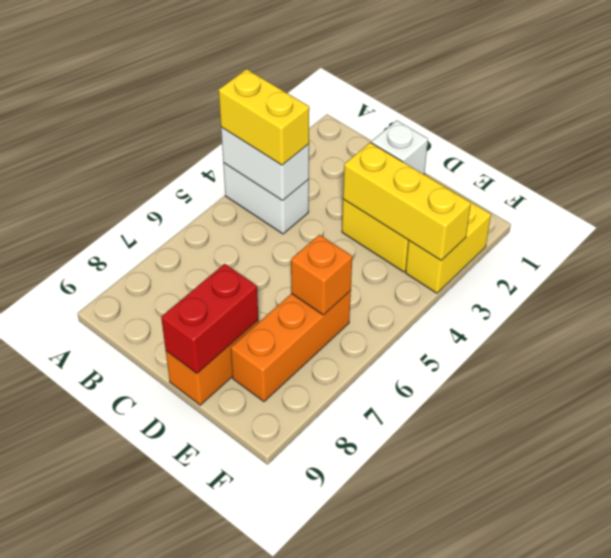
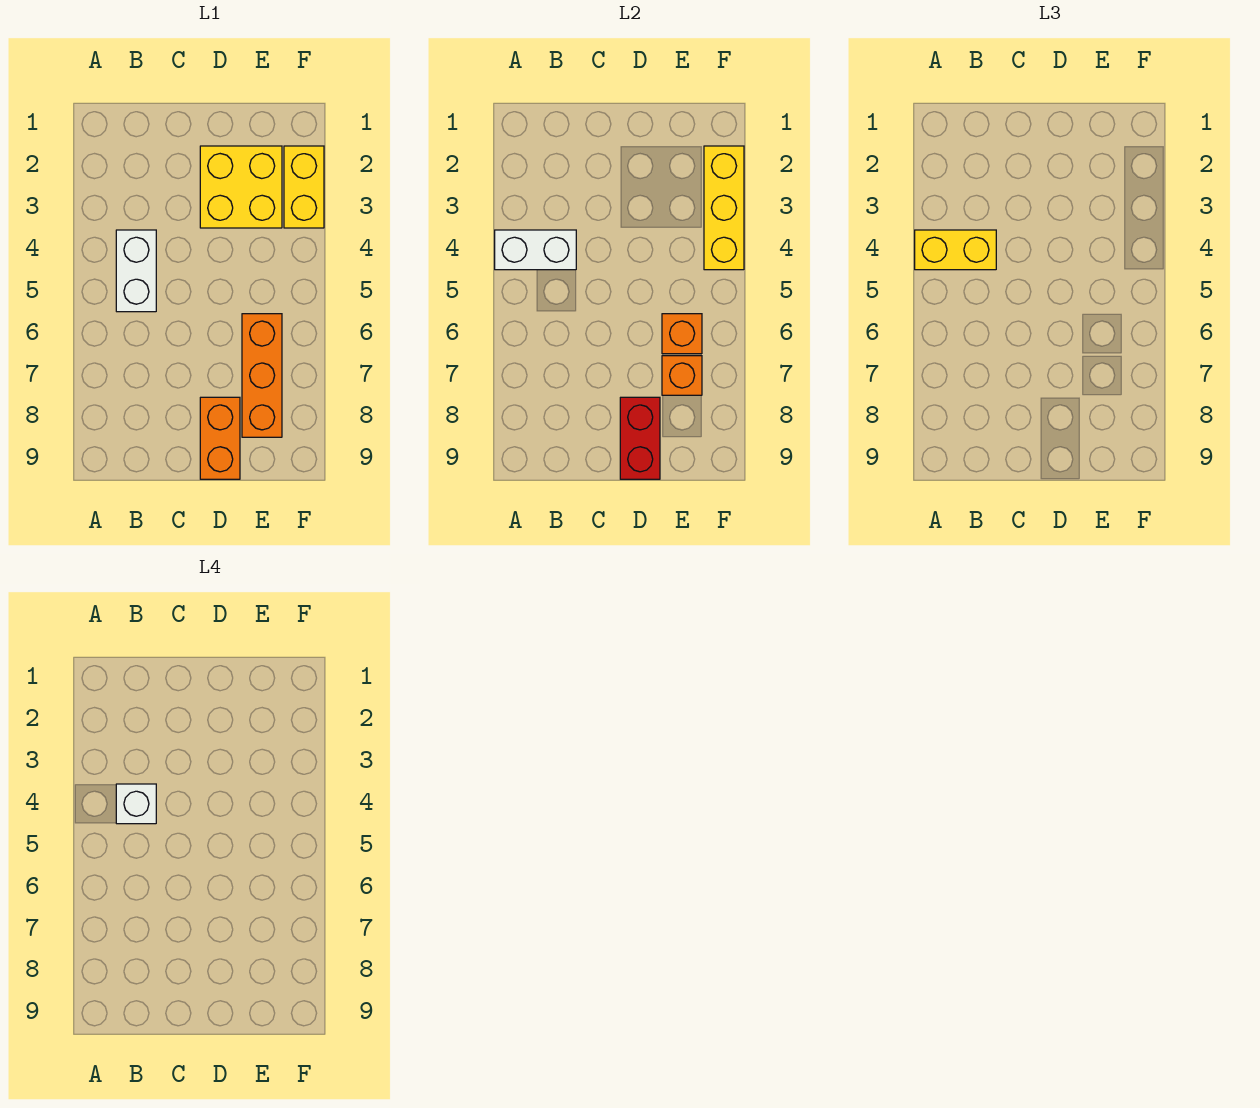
white 1x2 brick [223,163,309,234] -> white 1x2 brick turned to [116,230,156,312]
white 1x1 brick [371,120,428,174] -> white 1x1 brick moved to [116,784,156,824]
yellow 1x3 brick [343,142,471,260] -> yellow 1x3 brick turned to [704,146,744,270]
none -> orange 1x1 brick [662,356,702,395]

